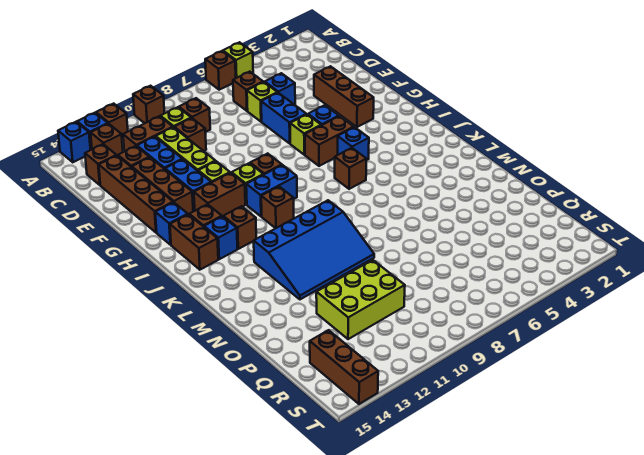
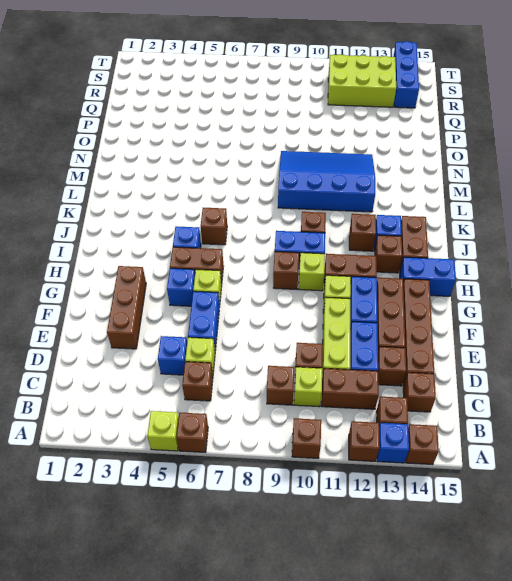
blue 1x1 brick [58,122,90,162] -> brown 1x1 brick [406,424,439,464]
blue 1x1 brick [155,202,188,245] -> blue 1x2 brick [400,257,456,296]
lime 2x3 brick [316,260,405,339] -> lime 2x3 brick moved to [328,54,396,107]
brown 1x3 brick [310,330,378,404] -> blue 1x3 brick [393,41,419,108]

